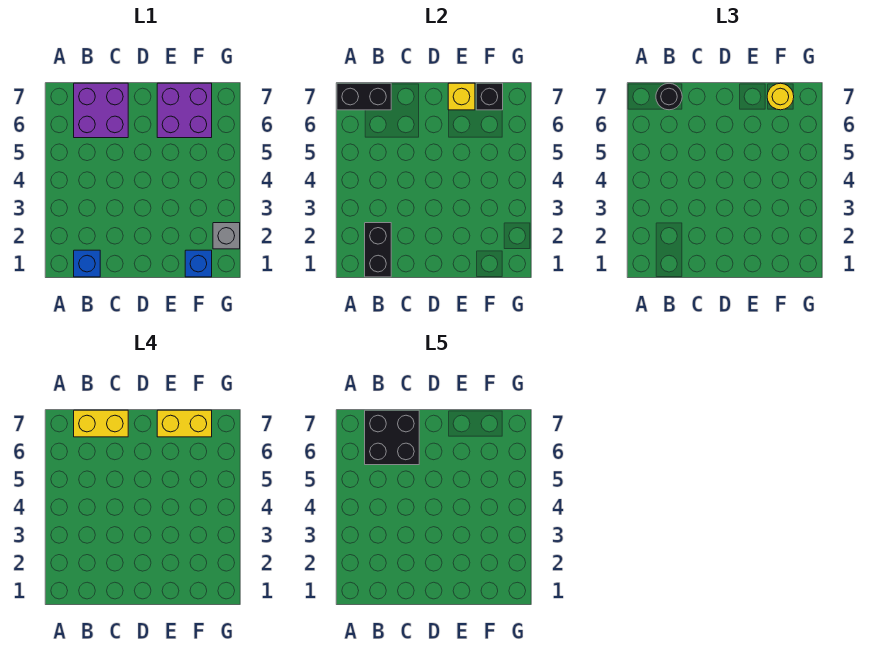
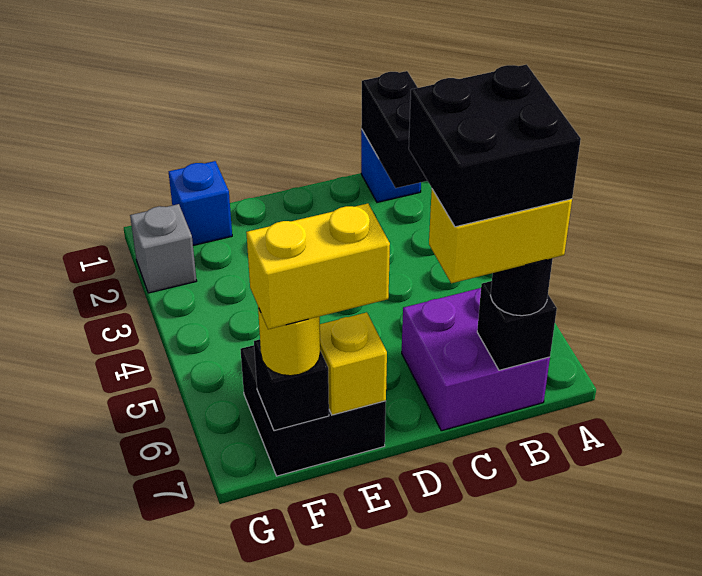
black 1x2 brick [337,83,391,110] -> black 1x1 brick [477,281,557,370]
purple 2x2 brick [157,83,212,138] -> black 2x2 brick [240,345,386,476]

